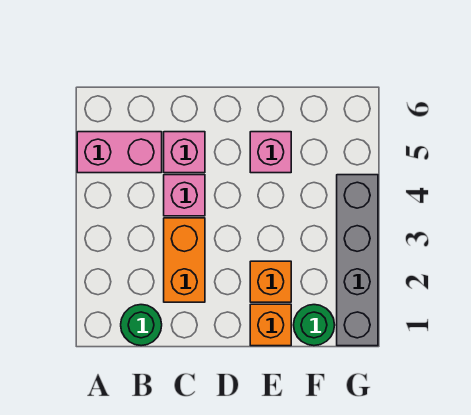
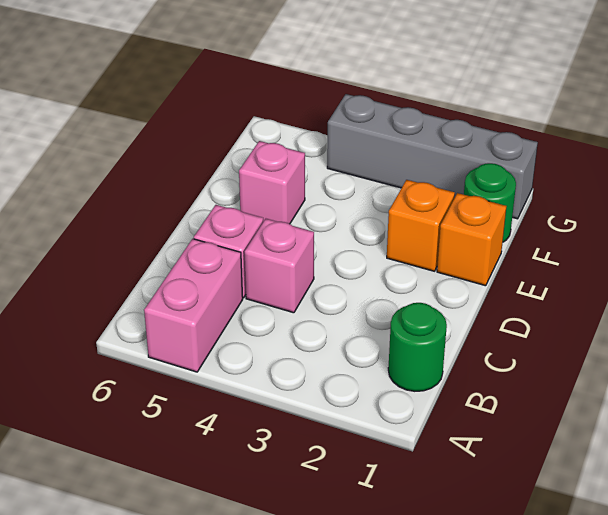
orange 1x2 brick [164,218,205,302] -> none

